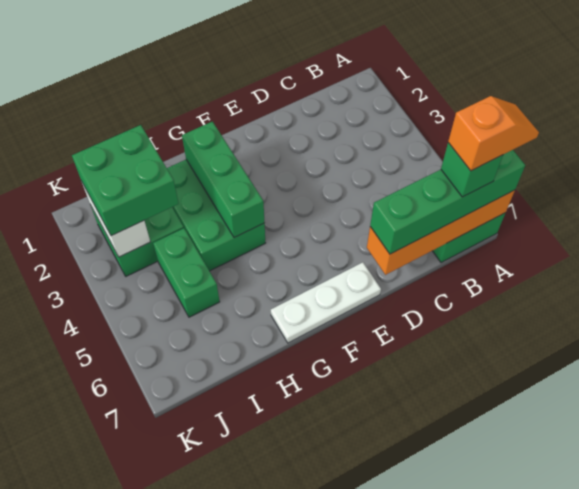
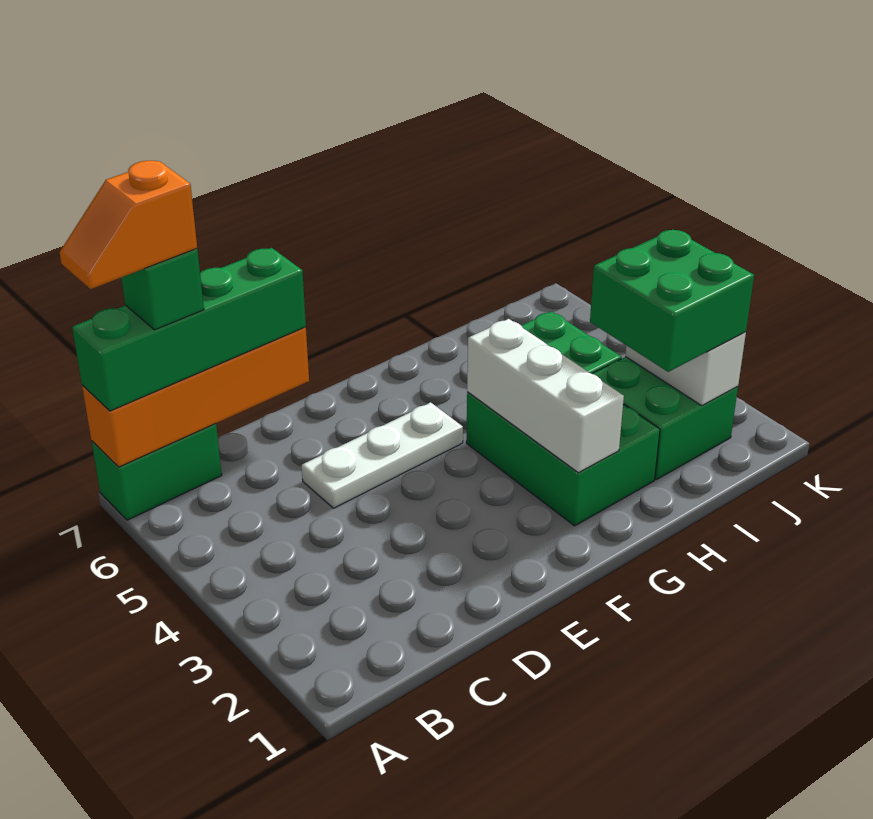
white 1x3 plate [271,262,381,343] -> white 1x3 plate moved to [302,402,463,508]
green 1x3 brick [182,121,265,238] -> white 1x3 brick [467,319,624,473]

